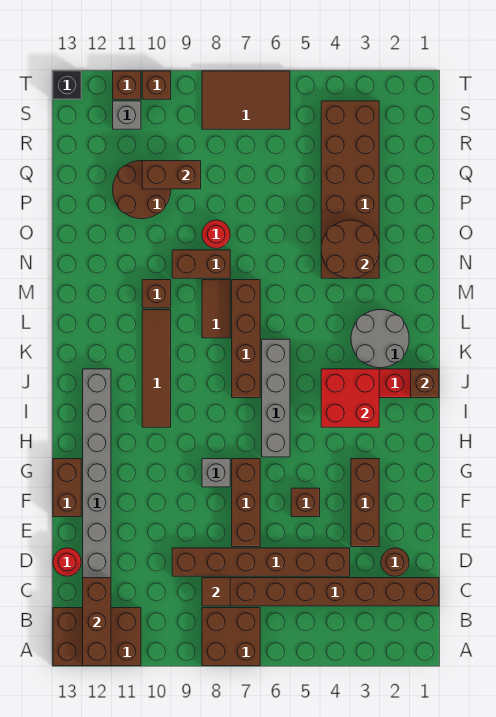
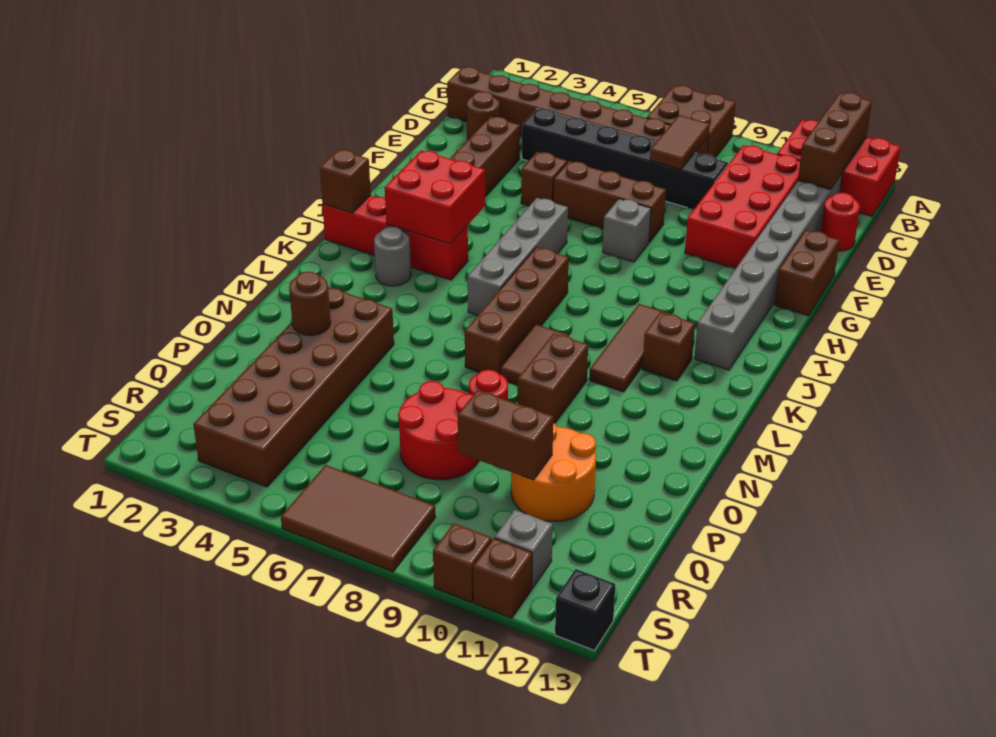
brown 2x3 brick [53,608,141,666] -> red 2x3 brick [777,120,900,216]
brown 1x1 tile [202,578,230,606] -> brown 1x2 tile [650,115,710,170]
none -> red 2x4 brick [685,145,800,269]
brown 1x6 brick [172,548,350,576] -> black 1x6 brick [522,109,728,209]
brown 1x3 brick [232,459,260,547] -> brown 1x3 brick turned to [553,161,666,242]
brown 1x4 tile [142,310,171,427] -> brown 1x3 tile [589,304,670,392]
grey 2x2 round brick [351,310,409,368] -> grey 1x1 round brick [374,226,411,286]
brown 1x1 brick [142,280,171,308] -> brown 1x1 brick moved to [642,312,695,381]
brown 2x2 round brick [321,220,379,278] -> brown 1x1 round brick [289,272,331,335]
brown 1x2 brick [172,250,230,278] -> brown 1x2 brick turned to [518,333,588,423]
none -> red 2x2 round brick [398,381,479,480]
brown 2x2 round brick [113,161,171,219] -> orange 2x2 round brick [511,423,596,521]

